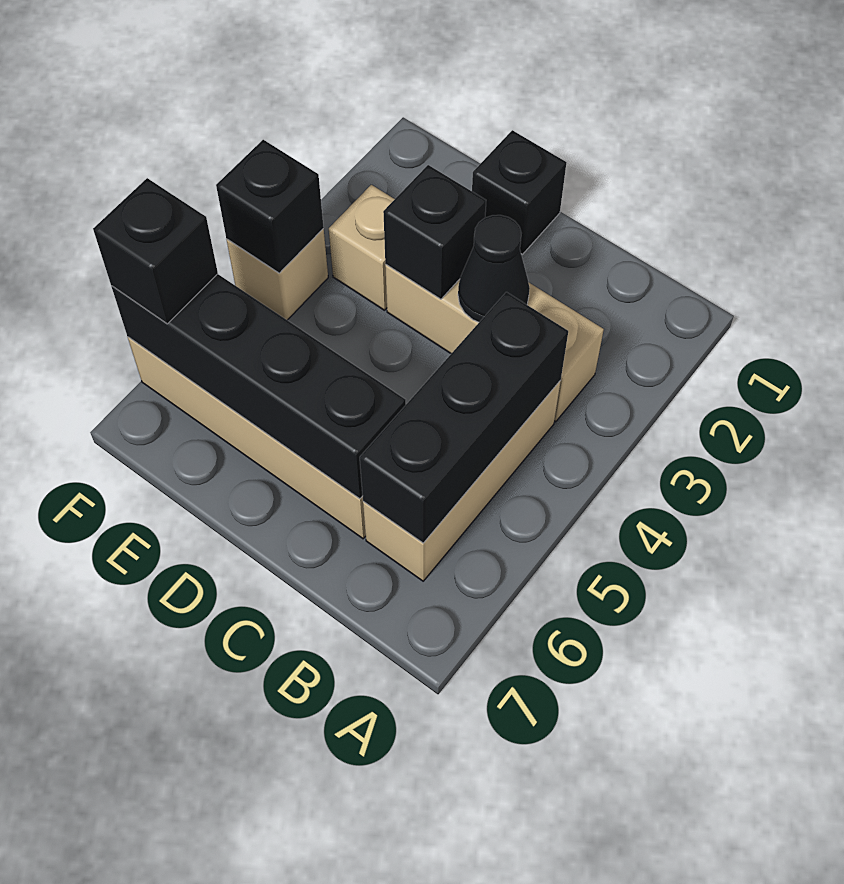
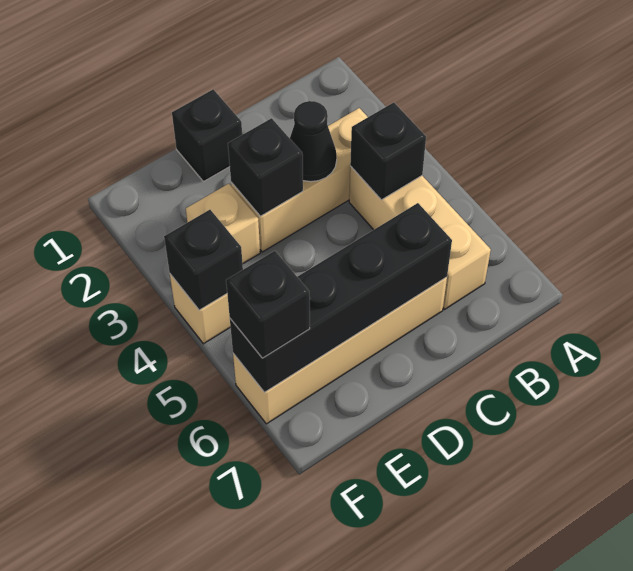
black 1x3 brick [360,292,568,543] -> black 1x1 brick [350,102,426,200]

